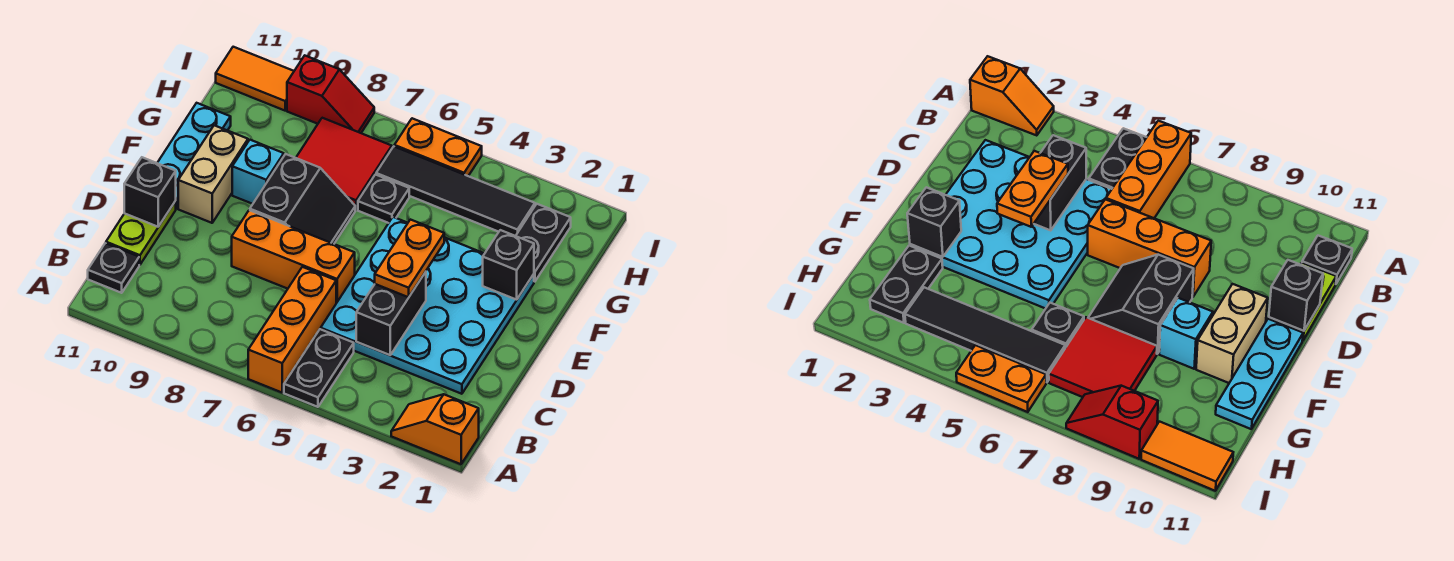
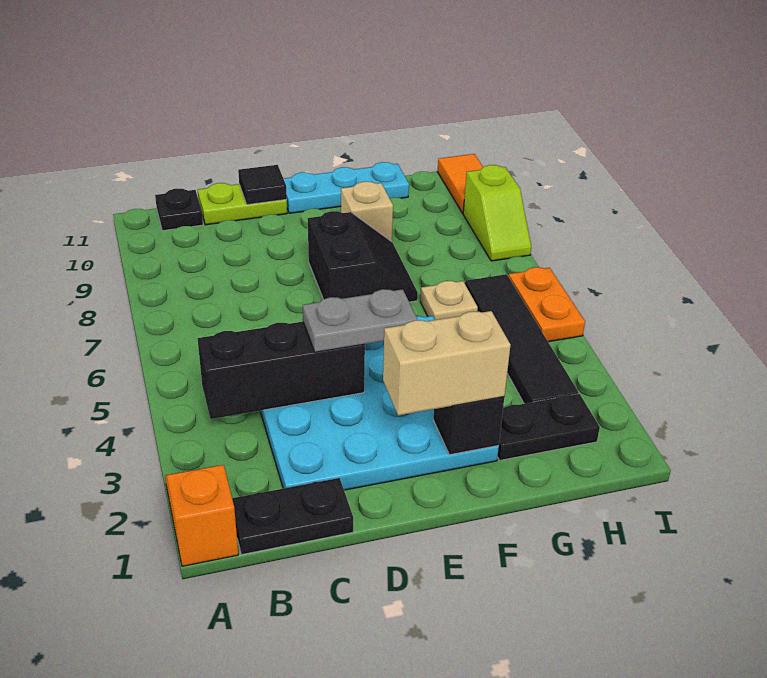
black 1x2 plate [284,329,354,407] -> black 1x2 plate moved to [232,478,353,555]
orange 1x3 brick [248,267,336,392] -> none
black 1x2 brick [356,272,426,355] -> black 1x3 brick [197,322,365,419]
orange 1x2 plate [375,219,444,297] -> grey 1x2 plate [303,289,417,352]
orange 1x3 brick [232,210,355,303] -> none
black 1x1 brick [124,157,176,227] -> black 1x1 tile [238,165,287,205]
black 2x2 slope [250,154,355,244] -> black 2x2 slope turned to [308,211,418,302]
tan 1x2 brick [178,125,248,223] -> tan 1x2 brick moved to [383,311,510,415]
cyan 1x1 brick [232,140,284,204] -> tan 1x1 brick [341,182,393,242]
black 1x1 plate [358,175,409,223] -> tan 1x1 plate [420,281,478,320]
red 2x2 tile [296,118,392,210] -> none
red 1x2 slope [287,56,374,133] -> lime 1x2 slope [463,165,531,261]

